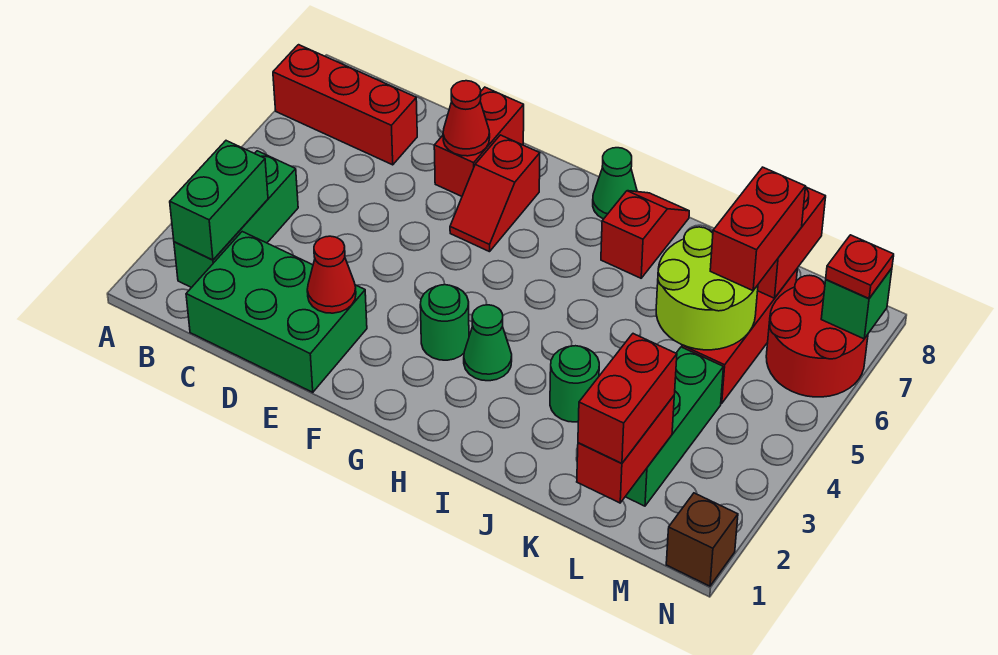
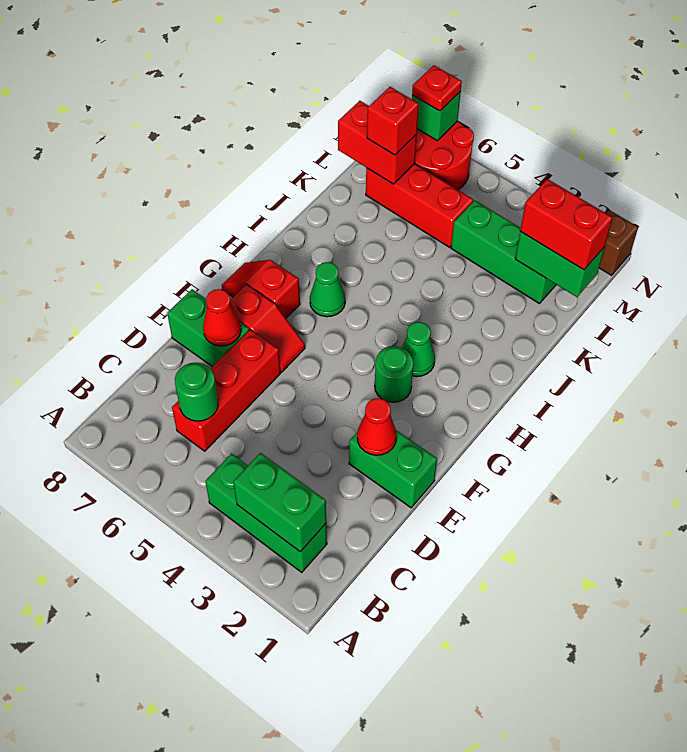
red 1x3 brick [273,45,417,165] -> red 1x3 brick moved to [172,330,281,451]
green 2x3 brick [186,232,367,392] -> green 1x2 brick [349,430,437,508]
red 1x2 brick [434,87,524,196] -> green 1x2 brick [167,289,249,367]
green 1x1 cone [593,148,637,219] -> green 1x1 cone moved to [310,262,345,317]
red 1x2 slope [601,191,689,278] -> red 1x2 slope moved to [222,260,300,318]
green 1x1 round brick [550,346,599,422] -> green 1x1 round brick moved to [175,362,218,421]
lime 2x2 round brick [656,227,758,350] -> none
red 1x2 brick [577,396,674,503] -> green 1x2 brick [515,232,604,297]
red 1x2 brick [710,167,806,291] -> red 1x1 brick [367,87,419,155]

